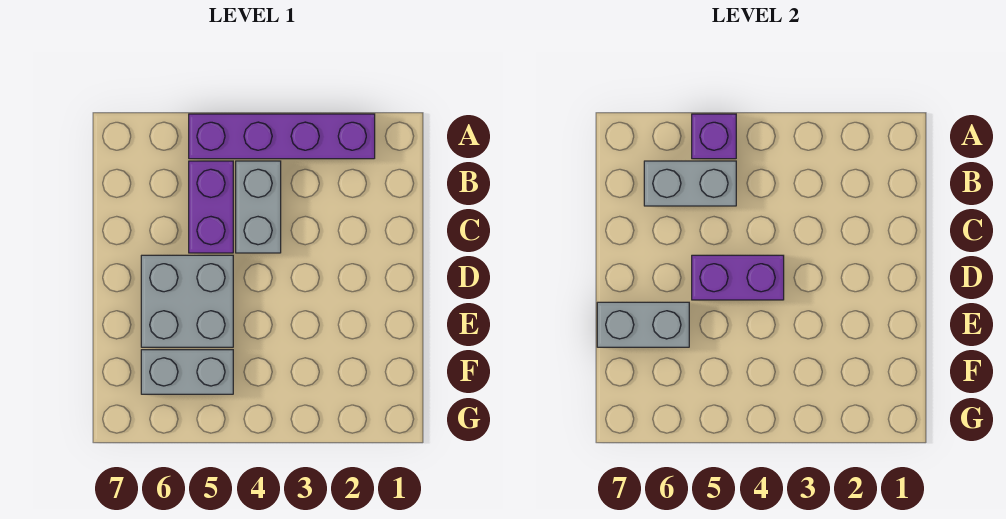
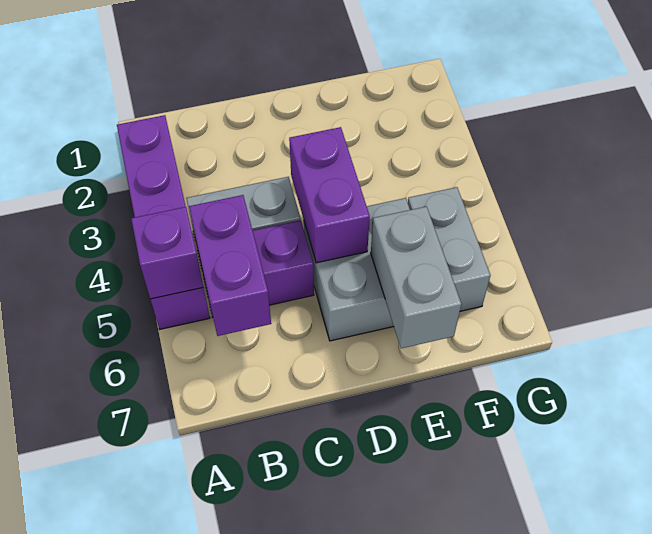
grey 1x2 brick [644,161,736,206] -> purple 1x2 brick [189,195,271,336]

